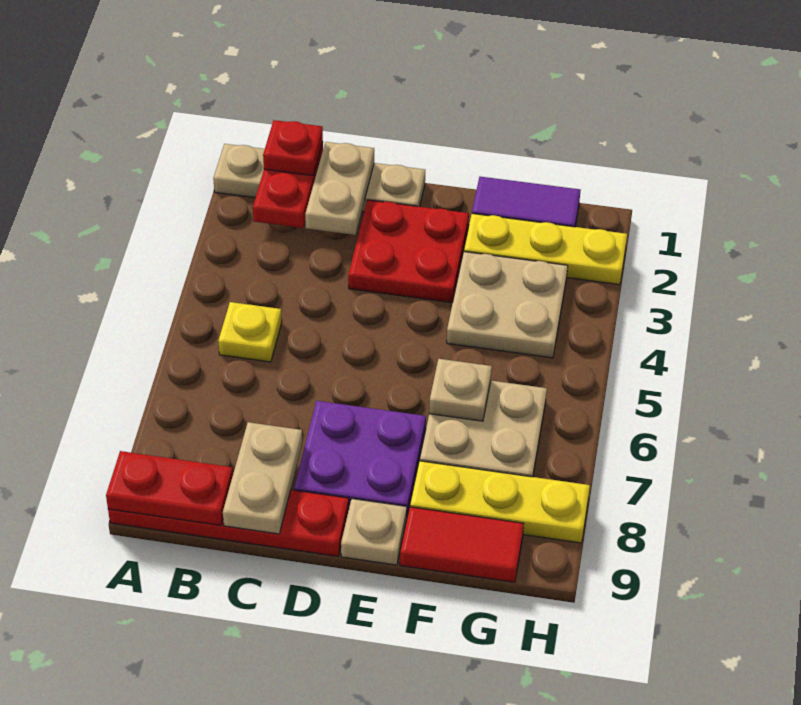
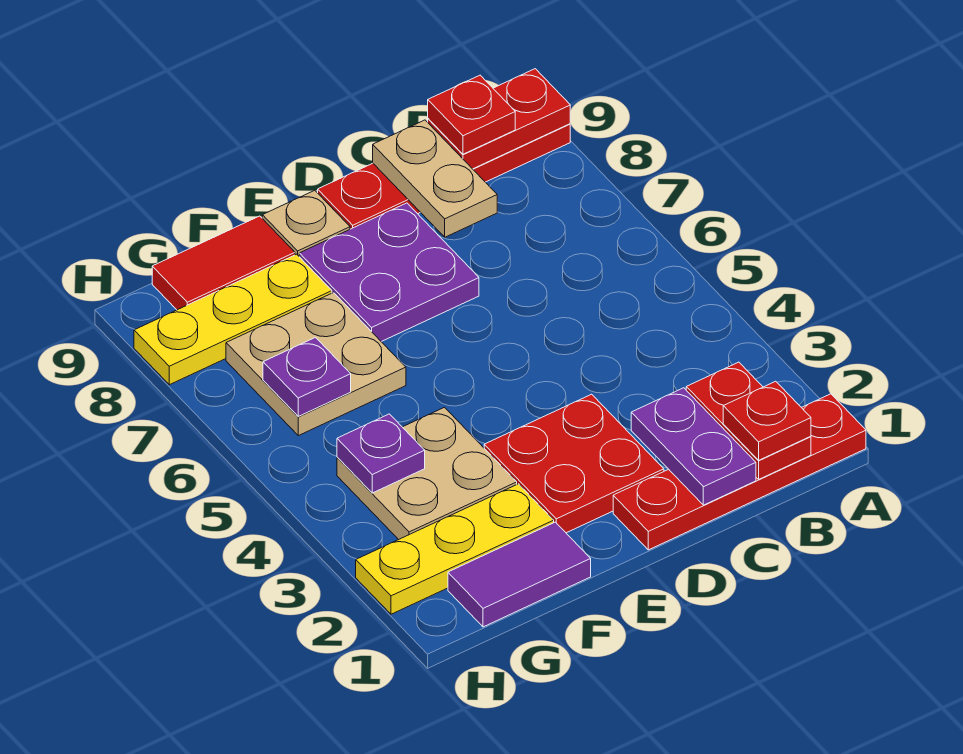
tan 1x4 plate [213,144,425,212] -> red 1x4 plate [613,394,866,550]
yellow 1x1 plate [218,302,282,362] -> none
none -> red 1x1 plate [428,75,515,154]
tan 1x2 plate [305,142,374,235] -> purple 1x2 plate [631,388,756,505]
tan 1x1 plate [429,359,492,421] -> none
none -> purple 1x1 plate [337,414,425,493]
none -> purple 1x1 plate [263,337,351,416]

